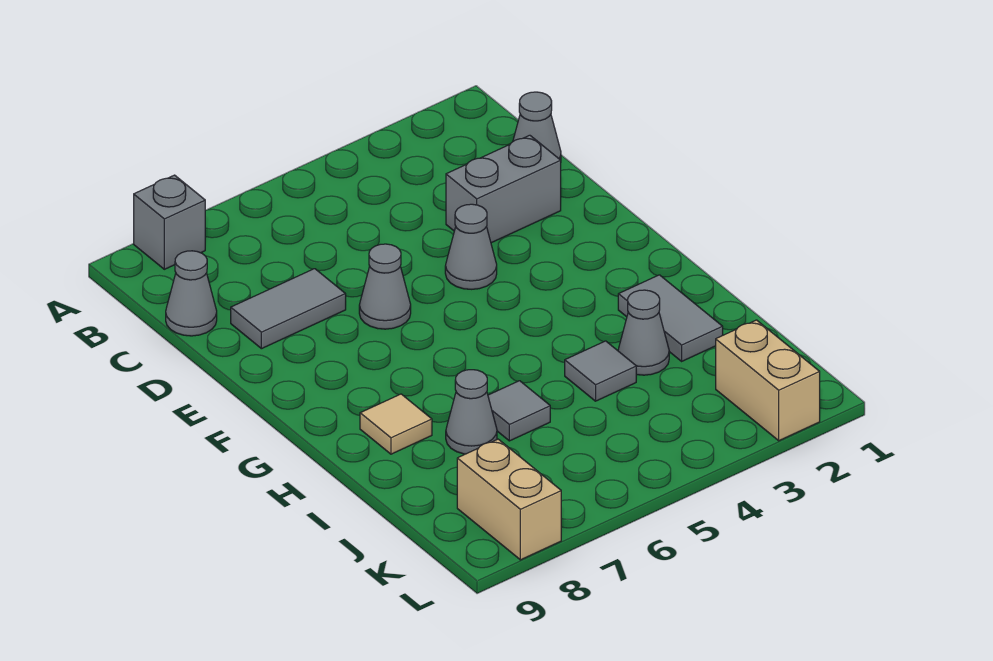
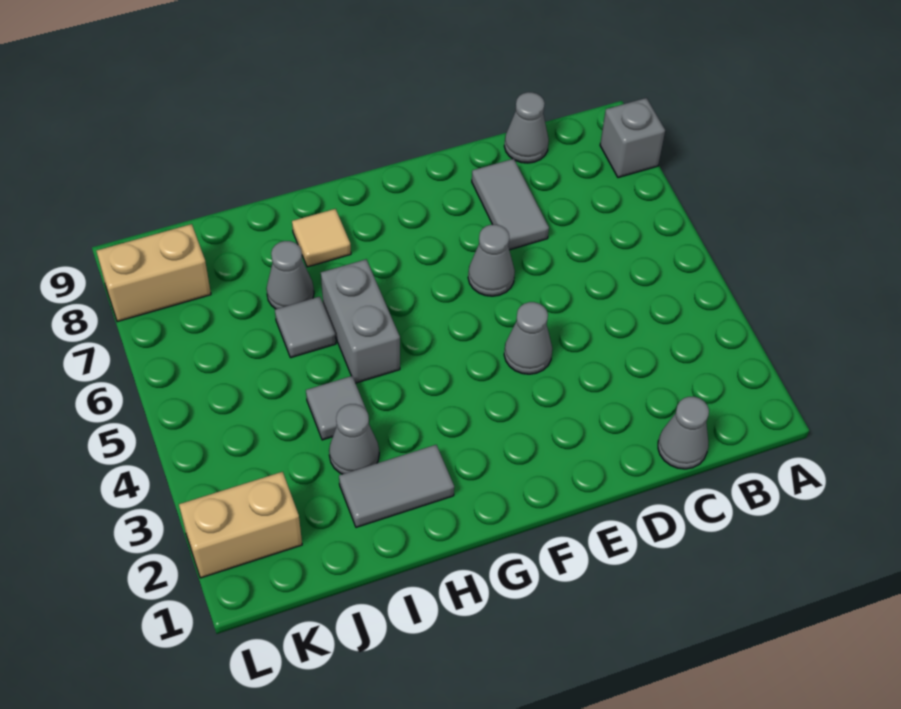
grey 1x2 brick [446,135,561,243] -> grey 1x2 brick moved to [321,259,400,383]

